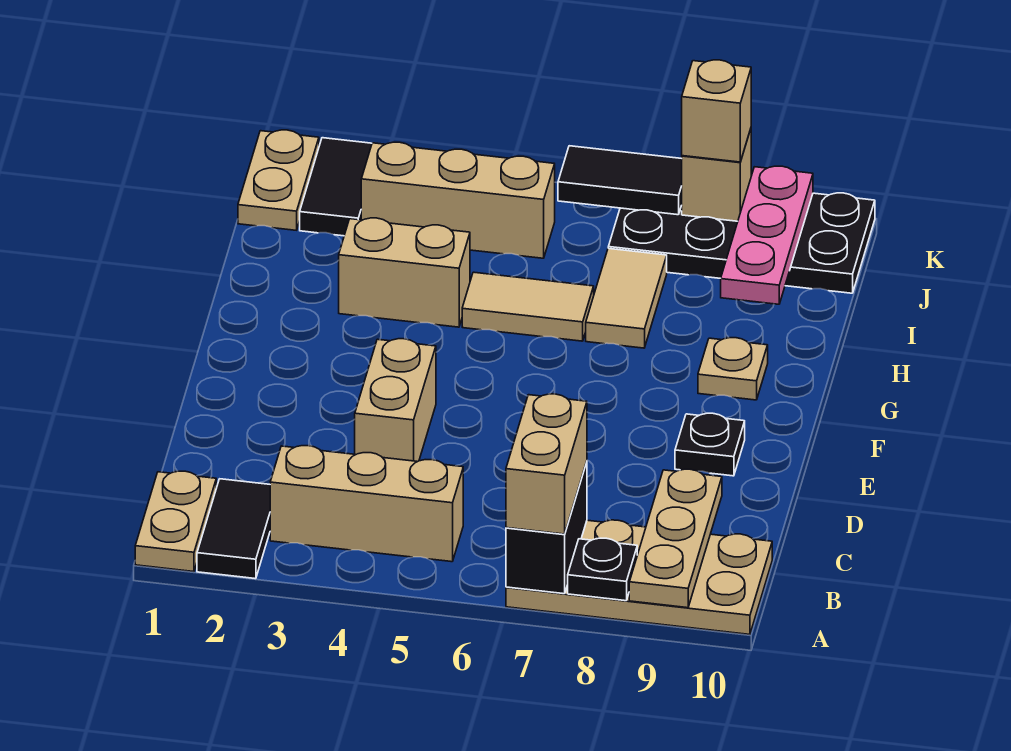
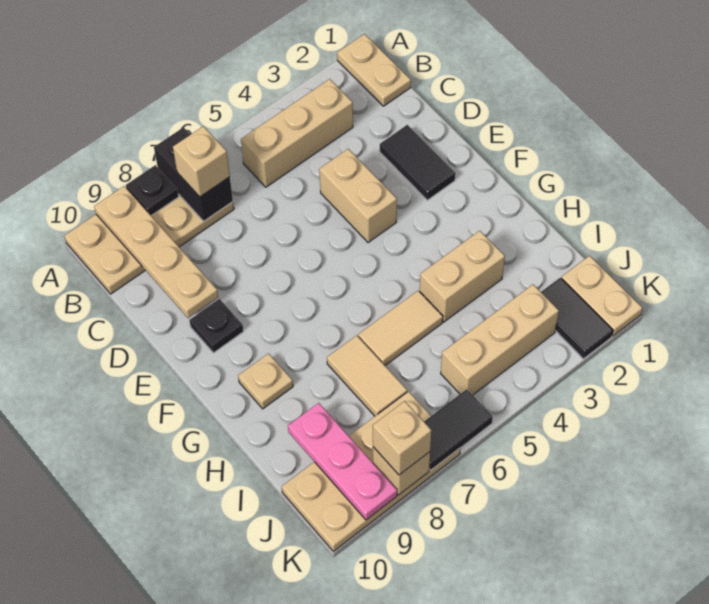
black 1x2 tile [197,479,270,579] -> black 1x2 tile moved to [380,125,456,200]
tan 1x2 brick [506,394,587,534] -> tan 1x1 brick [173,126,230,197]
tan 1x3 plate [629,469,722,608] -> tan 1x4 plate [94,186,218,318]
black 2x4 plate [608,193,875,293] -> tan 2x4 plate [282,391,461,551]

